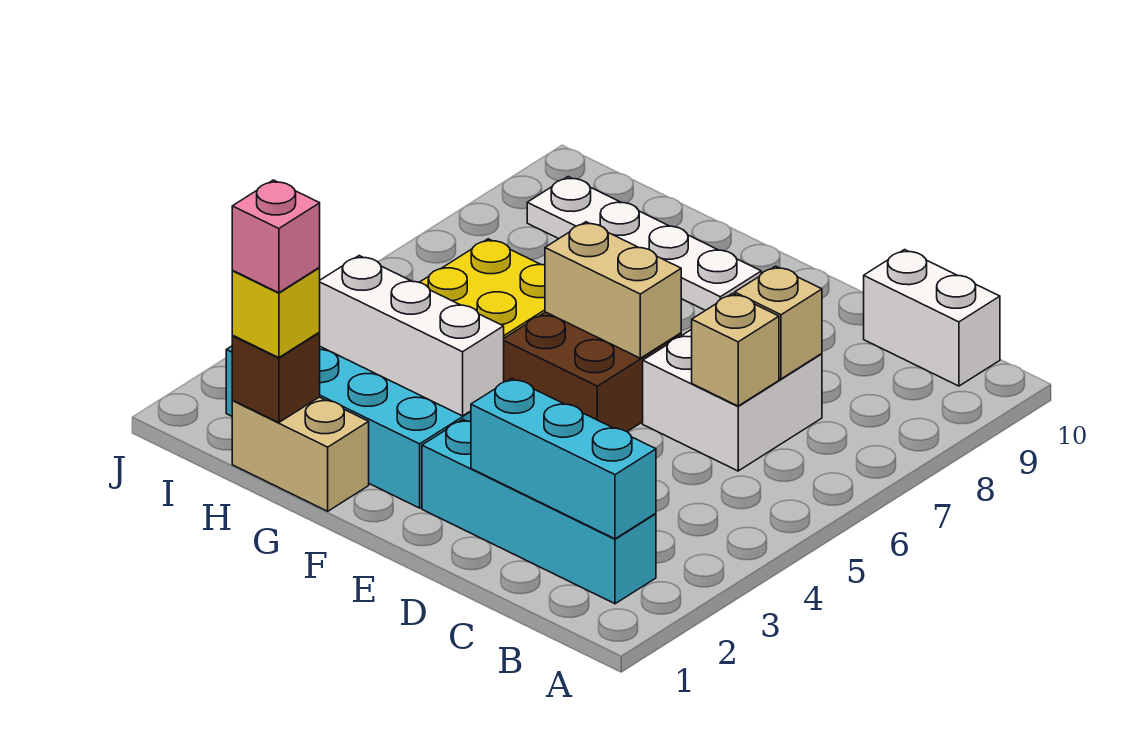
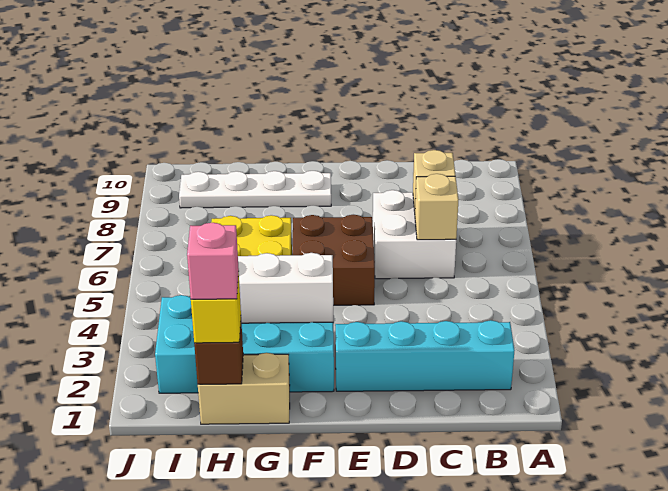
cyan 1x3 brick [471,378,656,539] -> none
white 1x2 brick [864,250,1000,386] -> none
tan 1x2 brick [545,222,681,358] -> none

